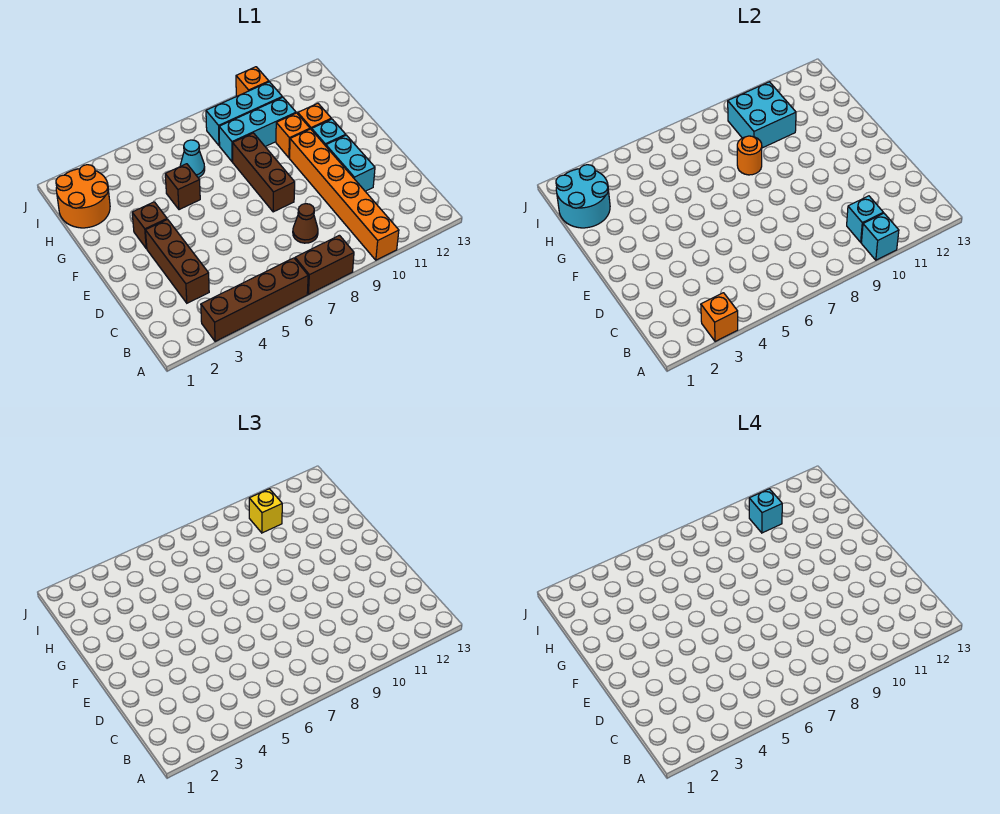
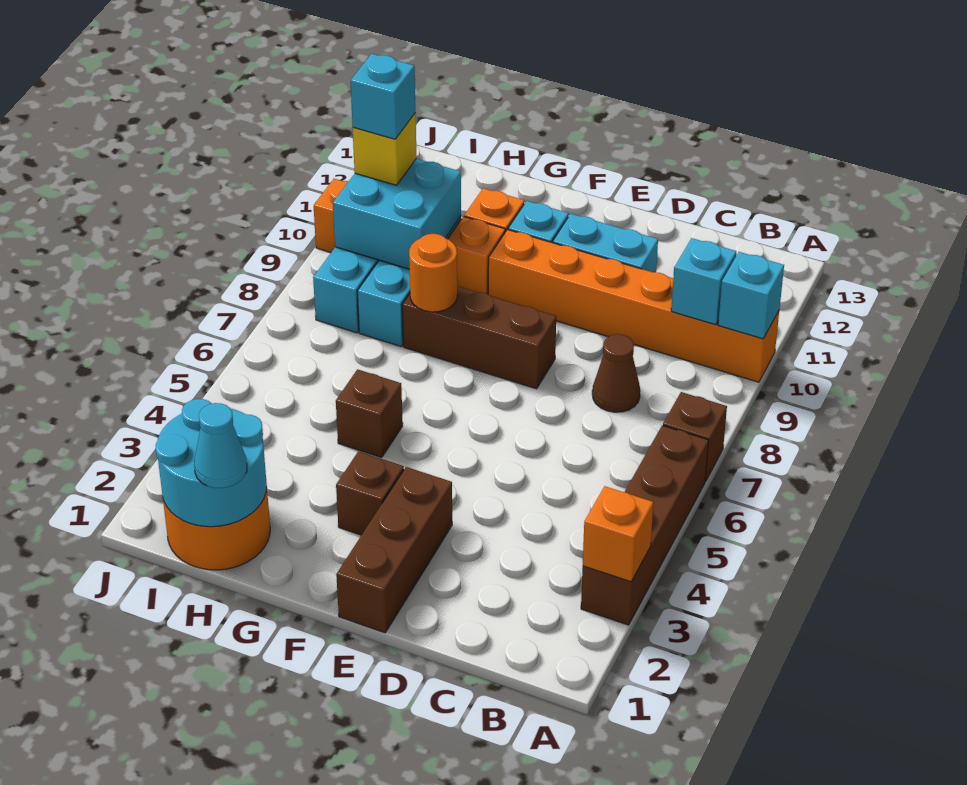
brown 1x2 brick [295,235,354,294] -> brown 1x1 brick [663,392,727,481]
brown 1x3 brick [145,219,209,303] -> brown 1x3 brick turned to [336,467,452,633]
cyan 1x1 cone [180,140,205,178] -> cyan 1x1 cone moved to [194,403,247,488]

